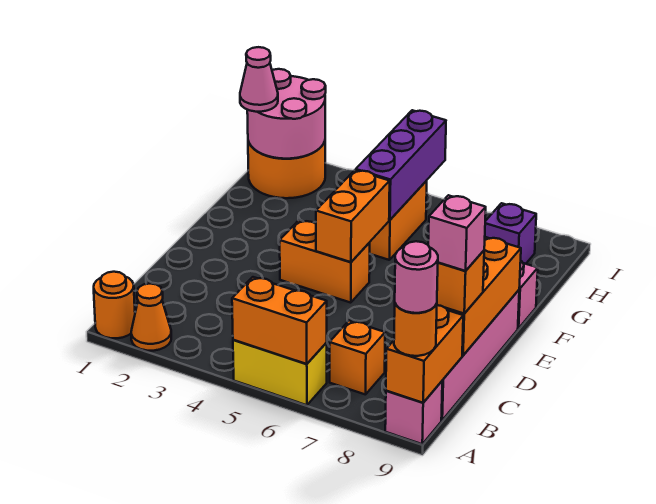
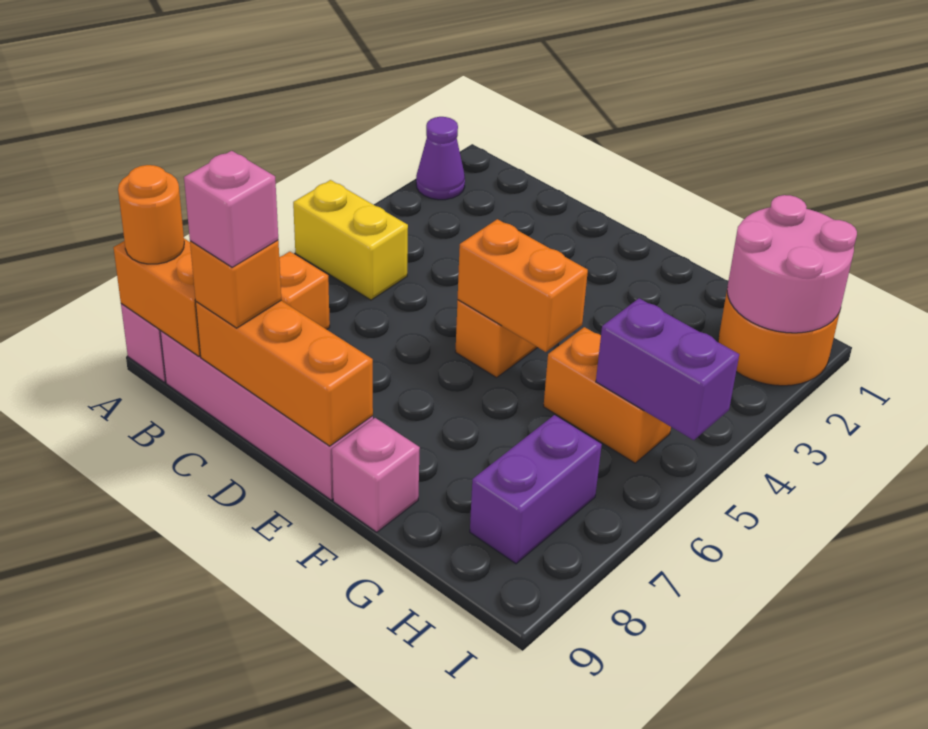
orange 1x1 round brick [94,272,135,338] -> none
orange 1x1 cone [131,284,171,351] -> purple 1x1 cone [416,117,465,200]
yellow 1x2 brick [233,340,327,405] -> yellow 1x2 brick turned to [293,180,408,300]
orange 1x2 brick [232,277,327,364] -> none
pink 1x1 round brick [395,241,438,313] -> none
purple 1x3 brick [356,110,446,220] -> purple 1x2 brick [596,298,739,440]
pink 1x1 cone [240,47,278,112] -> none
purple 1x1 brick [485,203,536,264] -> purple 1x2 brick [470,415,602,564]

